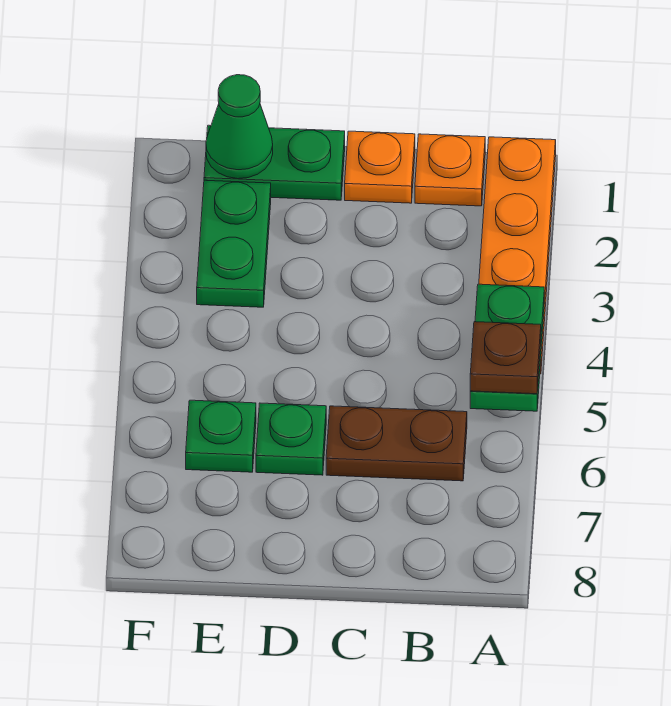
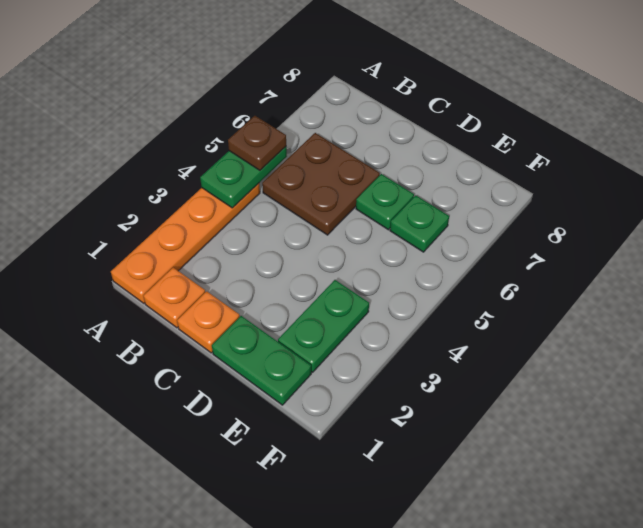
brown 1x2 plate [326,406,467,481] -> brown 2x2 plate [262,133,380,235]
green 1x1 cone [206,75,273,179] -> none

